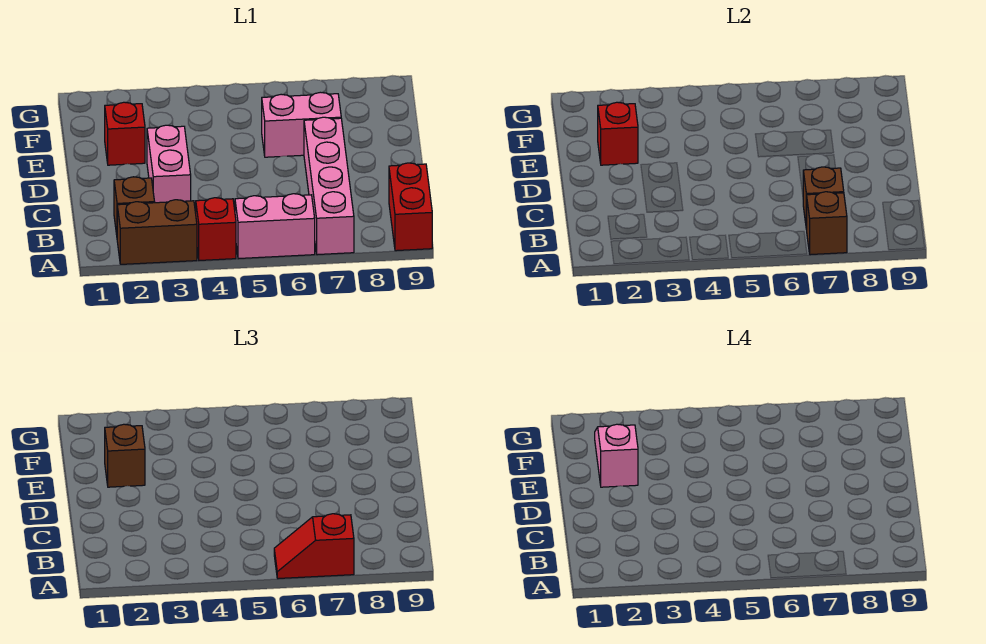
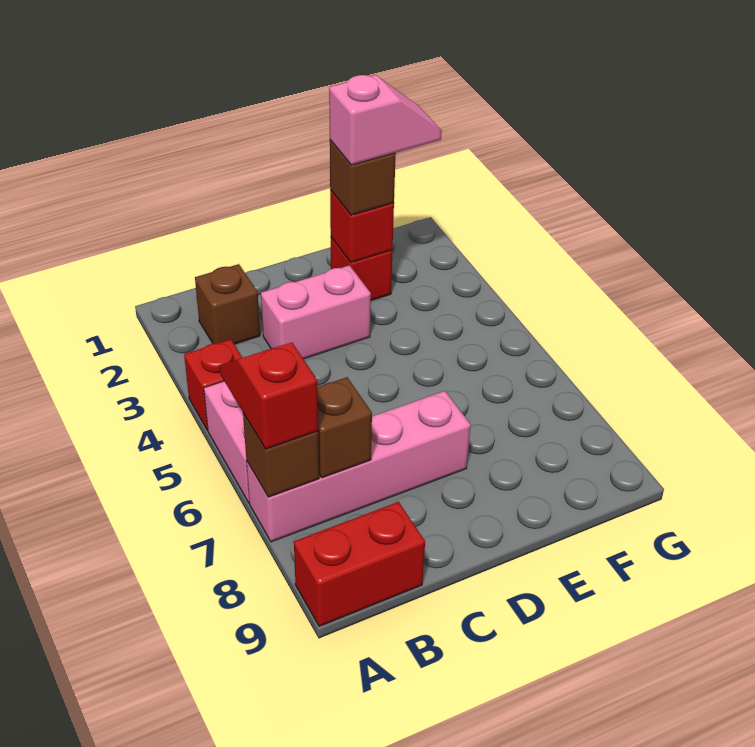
brown 1x2 brick [117,200,197,264] -> none
pink 1x2 brick [262,92,341,157] -> none

